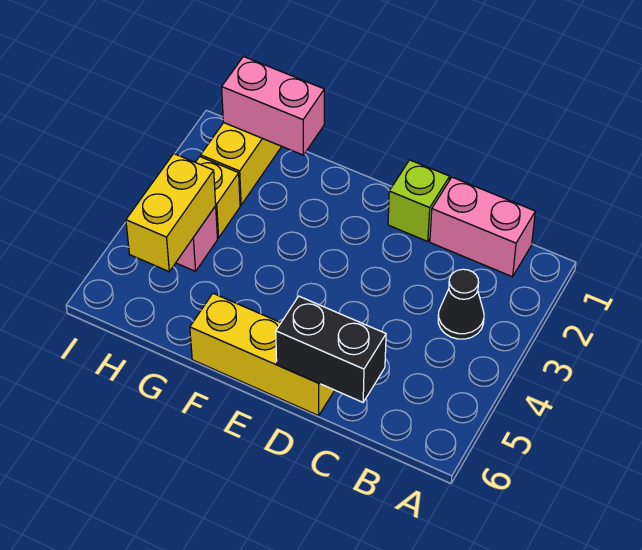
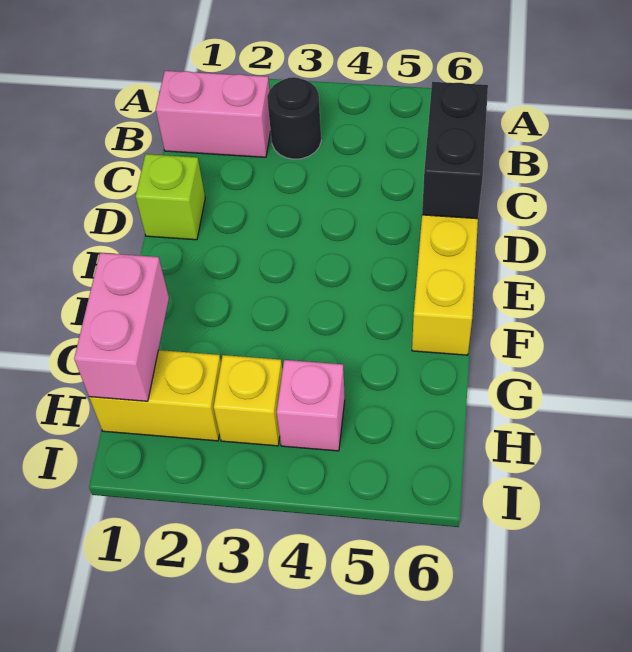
pink 1x2 brick [430,177,535,277] -> pink 1x2 brick turned to [156,71,271,157]
black 1x1 cone [438,269,484,339] -> black 1x1 round brick [267,77,321,159]
yellow 1x2 brick [126,154,216,271] -> none

